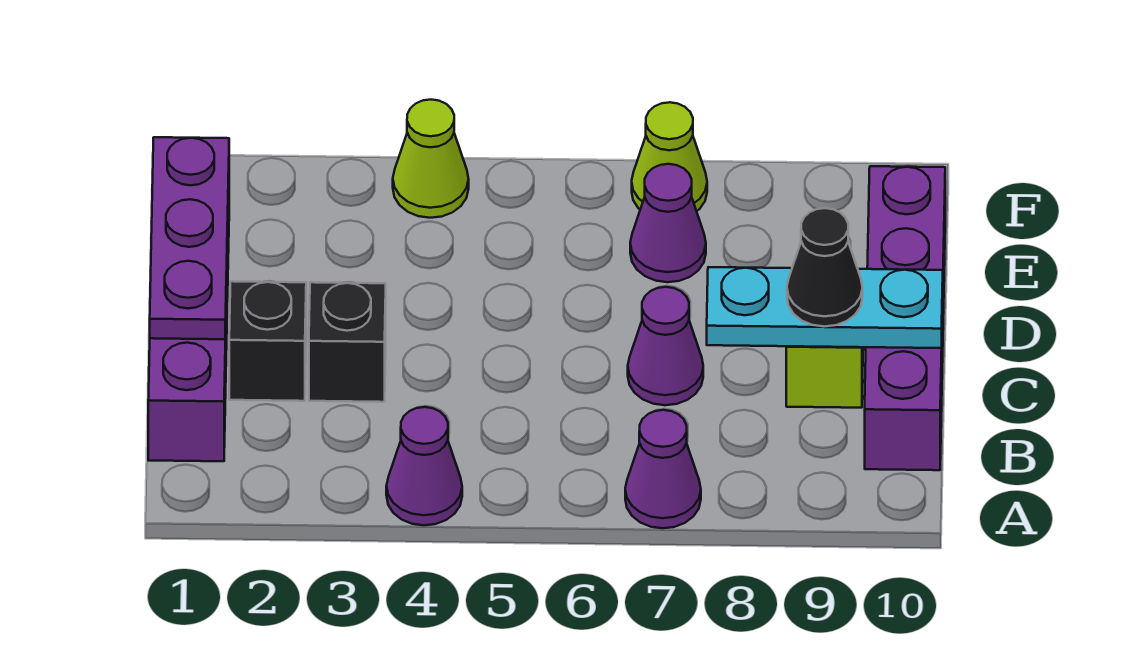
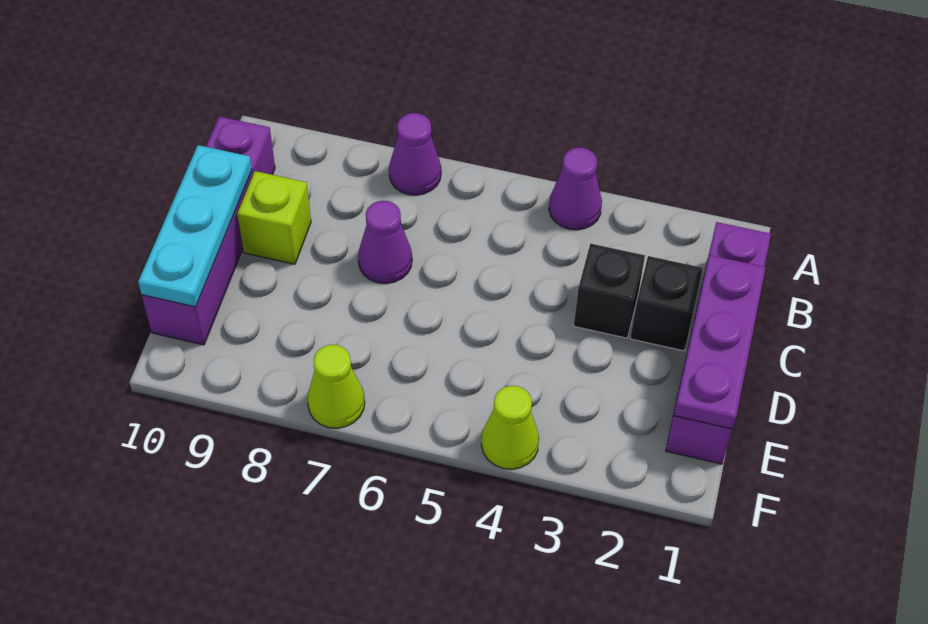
cyan 1x3 plate [707,267,943,348] -> cyan 1x3 plate turned to [138,145,252,307]
black 1x1 cone [787,208,863,327] -> none
purple 1x1 cone [630,164,706,282] -> none

